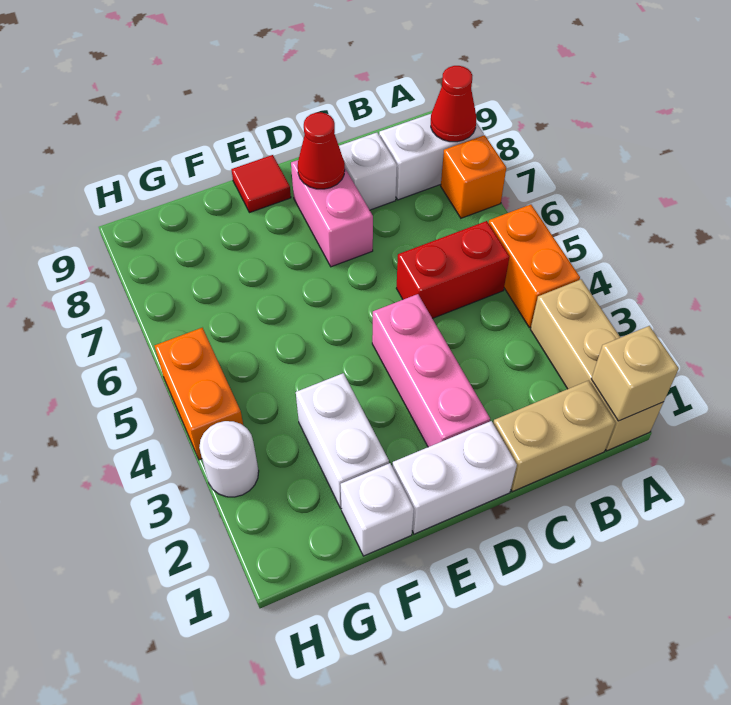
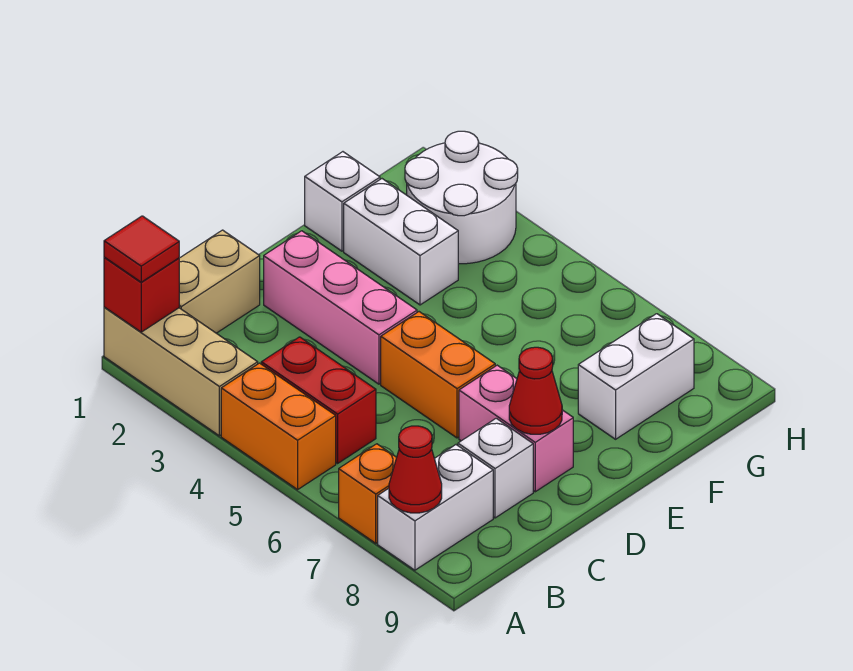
tan 1x1 brick [591,326,679,421] -> red 1x1 brick [104,257,179,332]
red 1x2 brick [396,221,509,318] -> red 1x2 brick turned to [261,337,376,463]
white 1x2 brick [392,421,517,534] -> white 1x2 brick moved to [578,314,694,439]
red 1x1 tile [231,155,291,213] -> red 1x1 tile moved to [104,216,179,282]
white 1x1 round brick [199,421,259,497] -> white 2x2 round brick [405,131,518,264]
orange 1x2 brick [155,328,243,460] -> orange 1x2 brick moved to [381,312,495,438]

